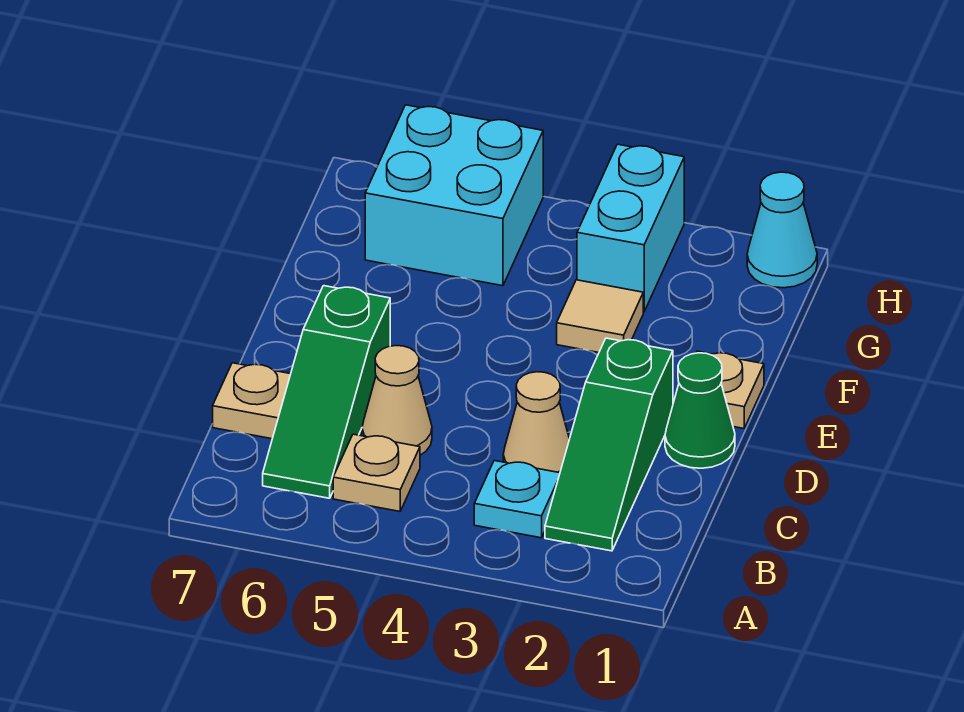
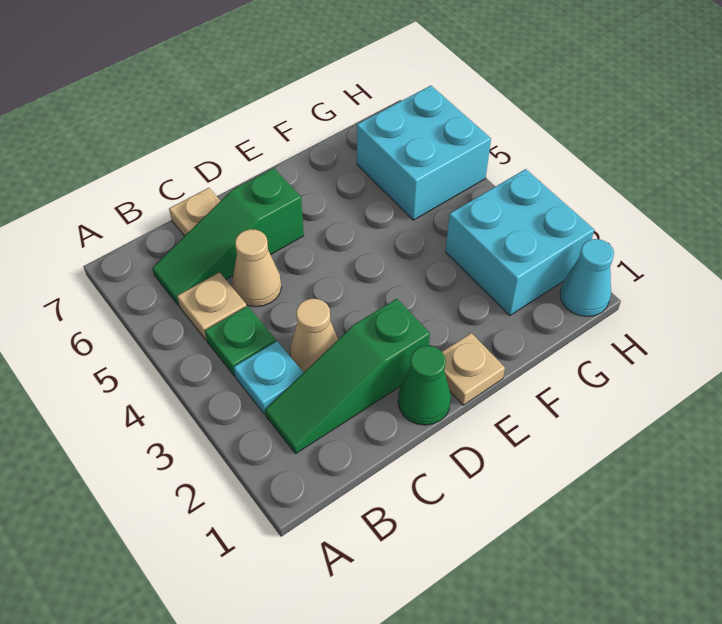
none -> green 1x1 plate [205,306,276,376]
tan 1x1 tile [557,280,643,353] -> none
cyan 1x2 brick [577,144,684,312] -> cyan 2x2 brick [446,169,594,316]

